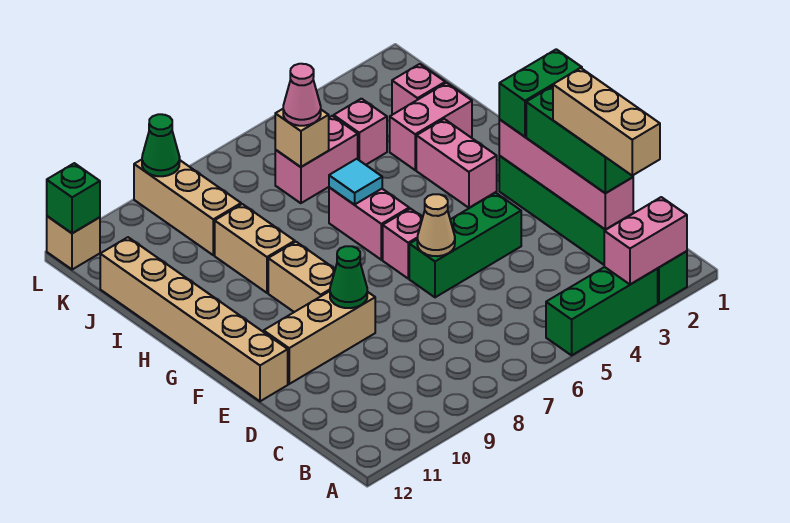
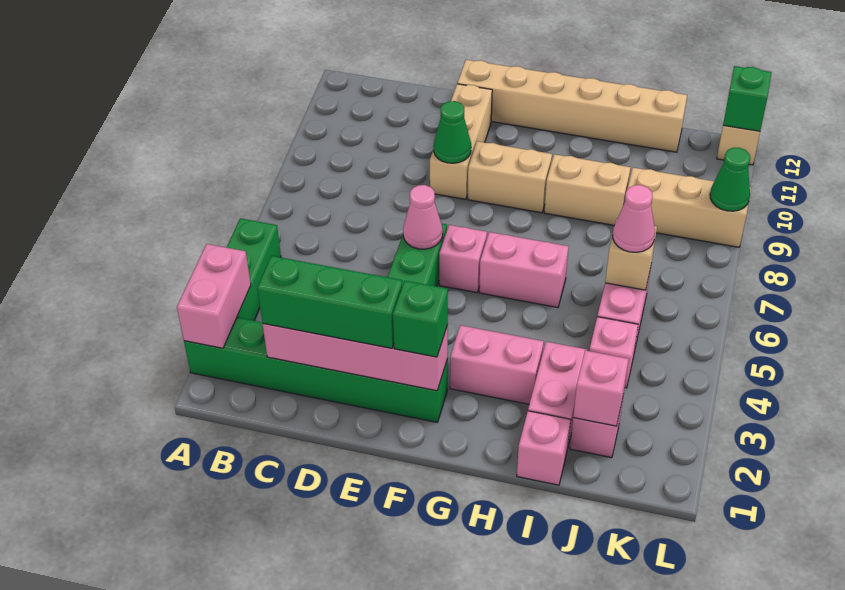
tan 1x3 brick [553,68,660,176] -> none
tan 1x1 cone [417,194,455,256] -> pink 1x1 cone [403,185,443,249]
green 1x2 brick [499,49,582,137] -> green 1x1 brick [393,281,448,357]
cyan 1x1 tile [329,159,382,205] -> none
none -> pink 1x1 brick [517,411,570,485]
none -> pink 1x1 brick [573,350,629,426]

